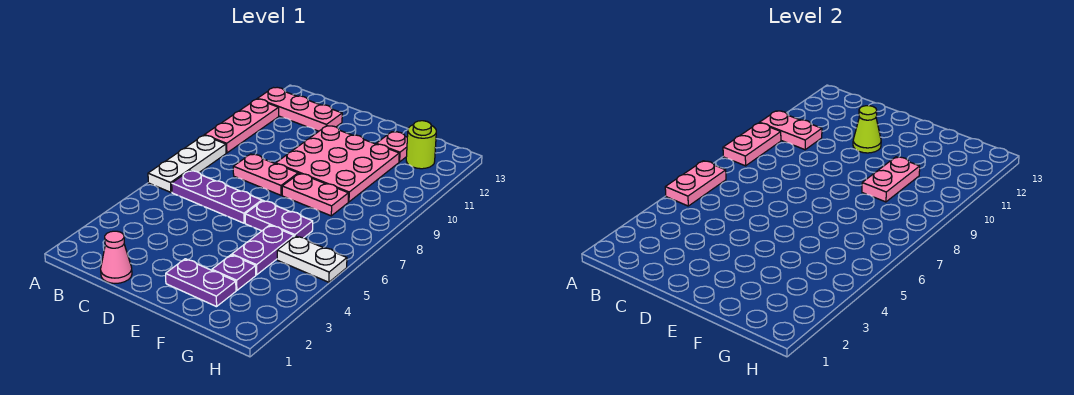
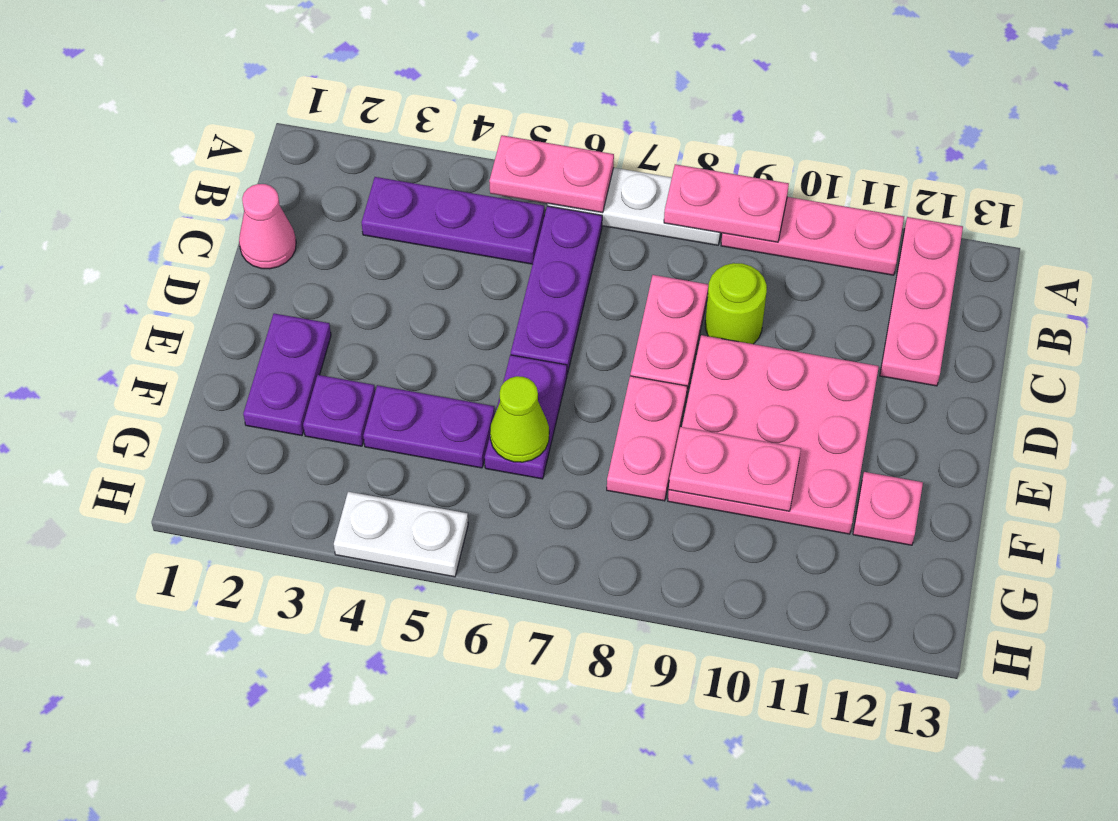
pink 1x2 plate [760,111,822,150] -> none
none -> purple 1x3 plate [362,177,544,264]
lime 1x1 cone [853,106,881,153] -> lime 1x1 cone moved to [490,376,549,462]
white 1x2 plate [277,236,347,282] -> white 1x2 plate turned to [334,492,468,577]
lime 1x1 round brick [406,121,436,169] -> lime 1x1 round brick moved to [705,263,767,344]

